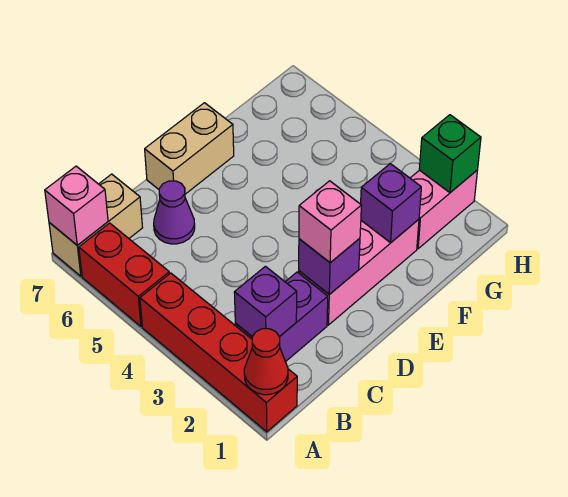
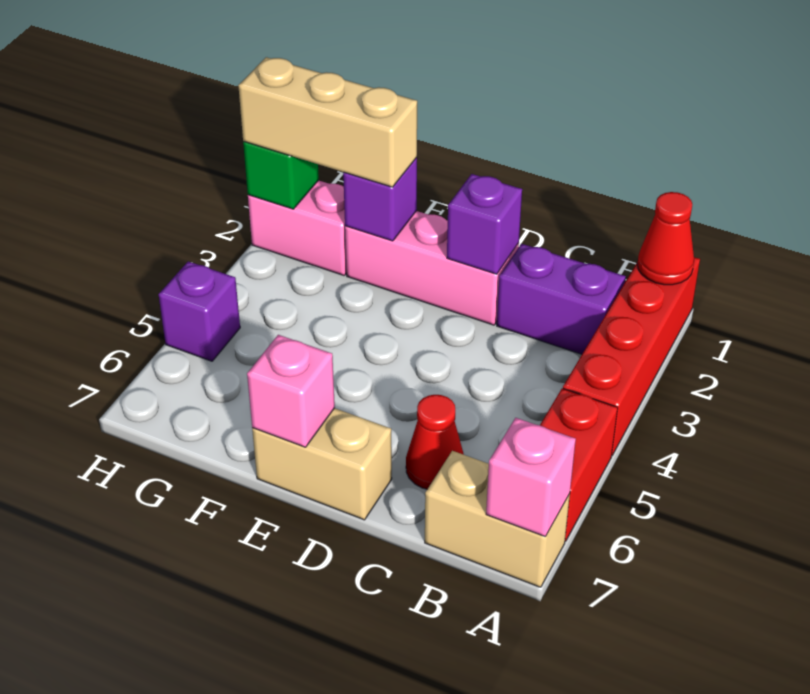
purple 1x1 brick [234,266,297,337] -> purple 1x1 brick moved to [159,261,240,361]
purple 1x1 cone [154,181,195,244] -> red 1x1 cone [406,395,464,489]
pink 1x1 brick [299,181,361,263] -> pink 1x1 brick moved to [247,335,335,447]
none -> tan 1x3 brick [238,57,417,187]

